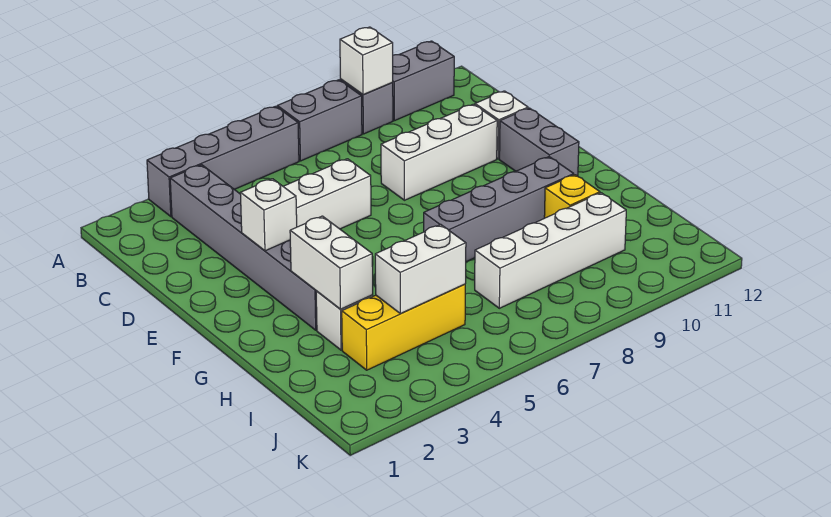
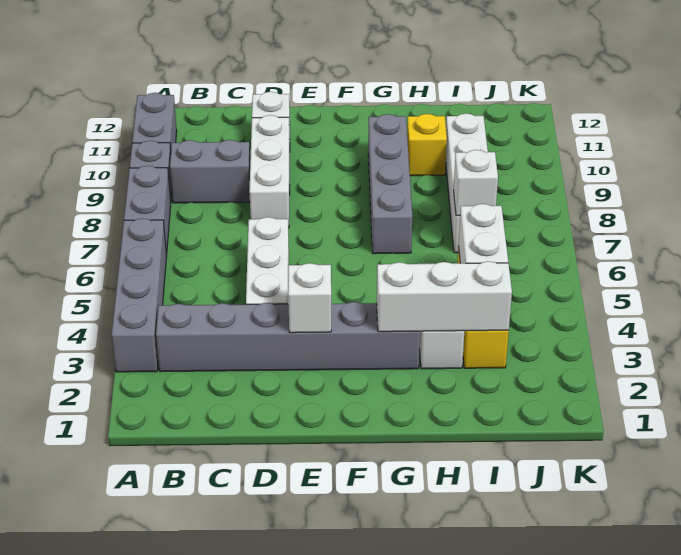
white 1x1 brick [340,27,393,95] -> white 1x1 brick moved to [454,150,498,216]
grey 1x2 brick [499,108,579,176] -> grey 1x2 brick moved to [170,140,250,203]
white 1x2 brick [290,216,373,309] -> white 1x3 brick [377,261,512,332]

